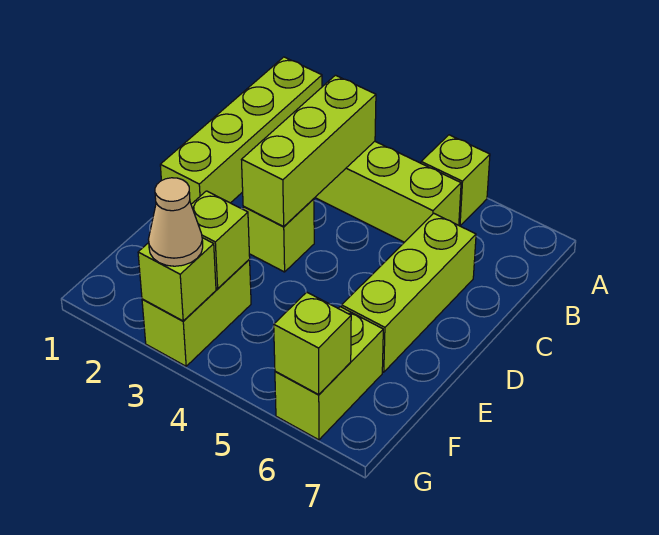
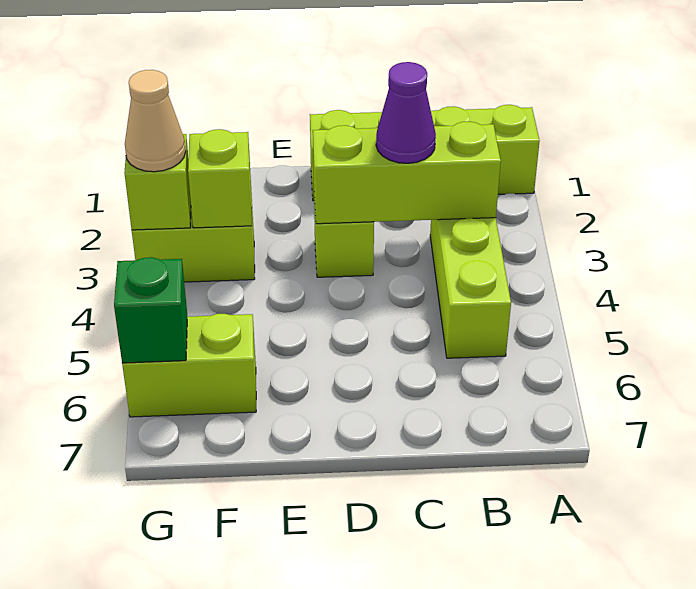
lime 1x1 brick [421,135,490,226] -> none
none -> purple 1x1 cone [376,62,436,163]
lime 1x3 brick [342,213,476,372] -> none
lime 1x1 brick [274,292,351,395] -> green 1x1 brick [114,257,188,363]

